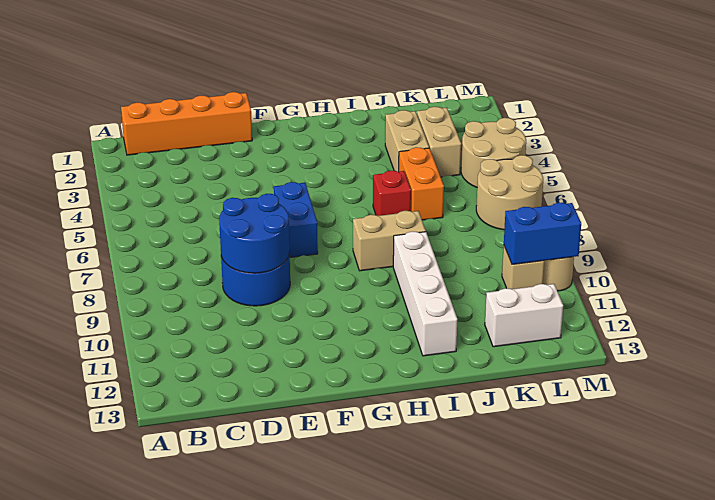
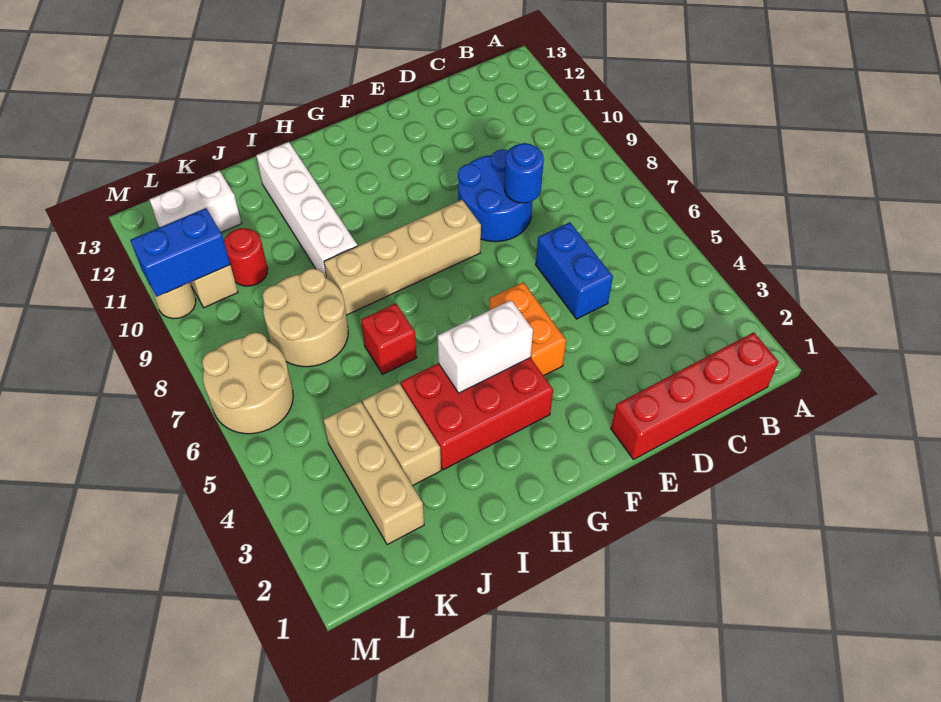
orange 1x4 brick [121,92,252,155] -> red 1x4 brick [611,332,779,459]
blue 2x2 round brick [219,194,290,273] -> blue 1x1 round brick [504,143,544,203]
blue 1x2 brick [274,182,318,257] -> blue 1x2 brick moved to [536,222,613,319]
none -> red 2x3 brick [401,358,553,470]
none -> white 1x2 brick [438,300,533,393]
tan 1x2 brick [353,211,426,271] -> tan 1x4 brick [324,200,481,315]
orange 1x2 brick [399,147,444,220] -> orange 1x2 brick moved to [490,282,566,376]
tan 1x2 brick [417,107,461,177] -> tan 1x3 brick [323,401,424,545]
none -> red 1x1 round brick [224,228,268,286]
tan 2x2 round brick [461,118,526,187] -> tan 2x2 round brick moved to [263,268,348,367]

